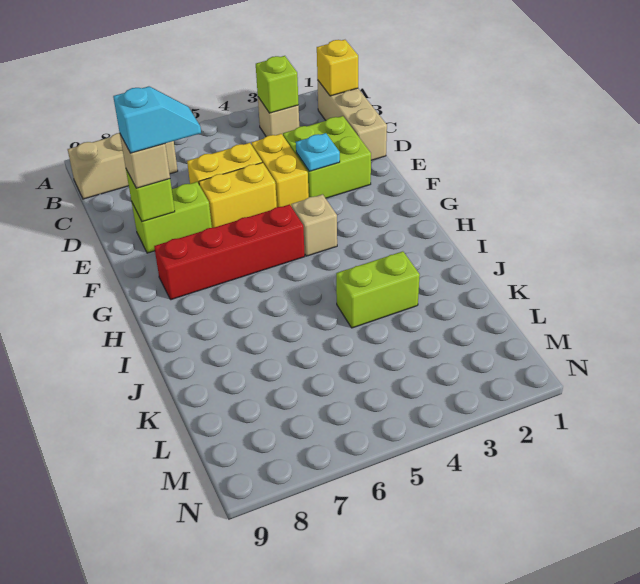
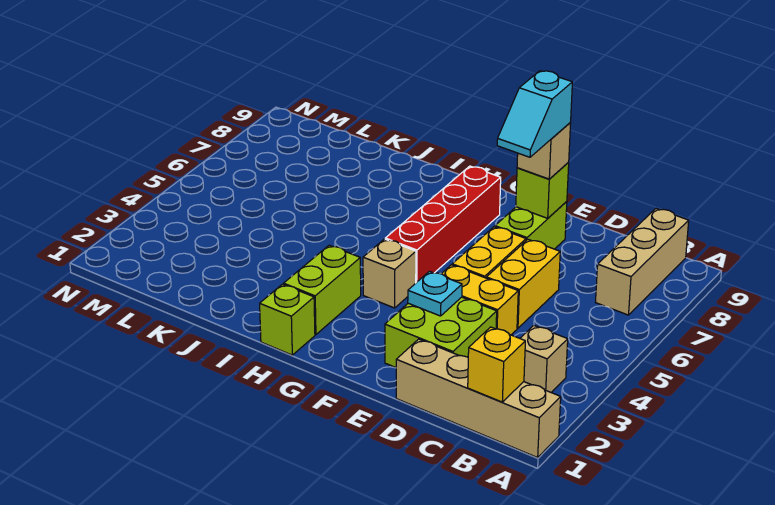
tan 1x3 brick [317,80,387,160] -> tan 1x4 brick [396,339,561,458]
lime 1x1 brick [256,56,299,113] -> lime 1x1 brick moved to [260,284,315,355]
lime 1x2 brick [336,251,420,328] -> lime 1x2 brick moved to [284,245,361,335]

